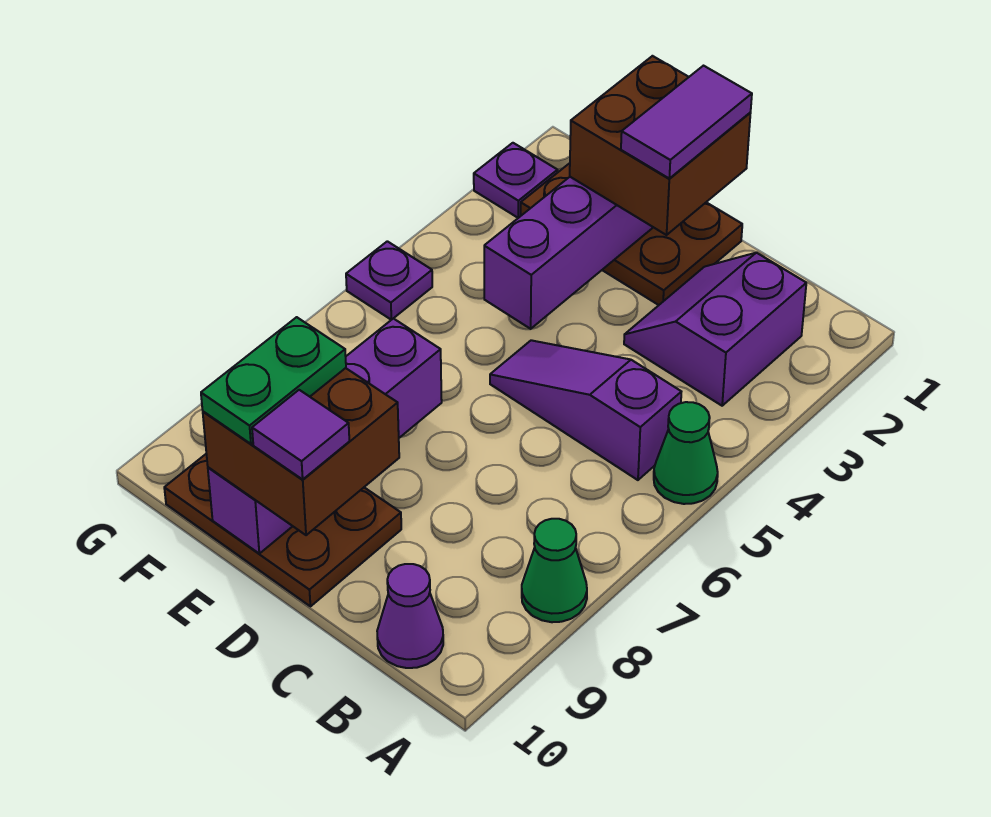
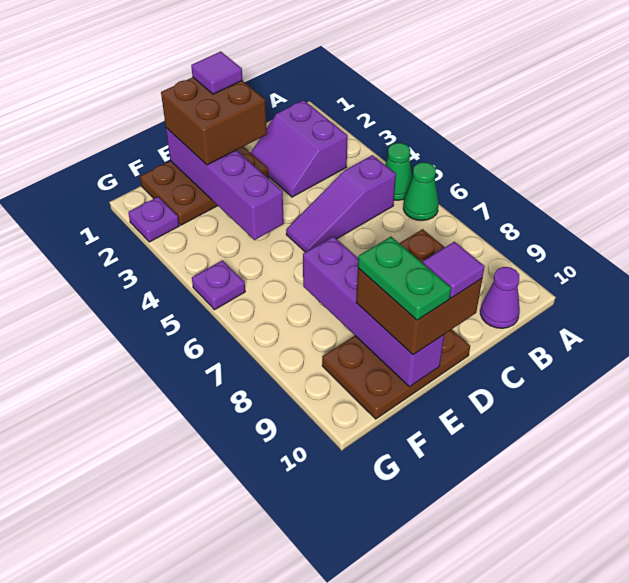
green 1x1 cone [522,519,587,622] -> green 1x1 cone moved to [403,162,439,221]
purple 1x2 tile [621,66,752,178] -> purple 1x1 tile [191,51,243,94]

